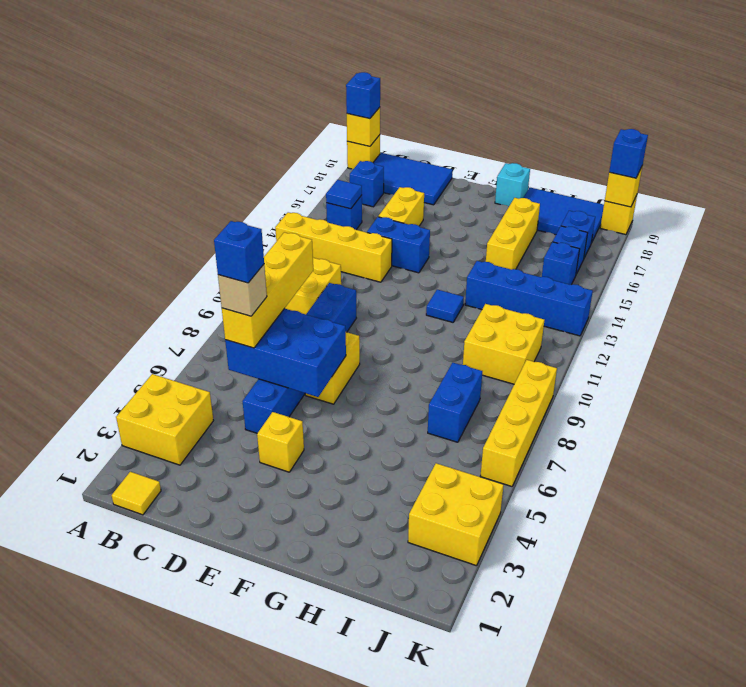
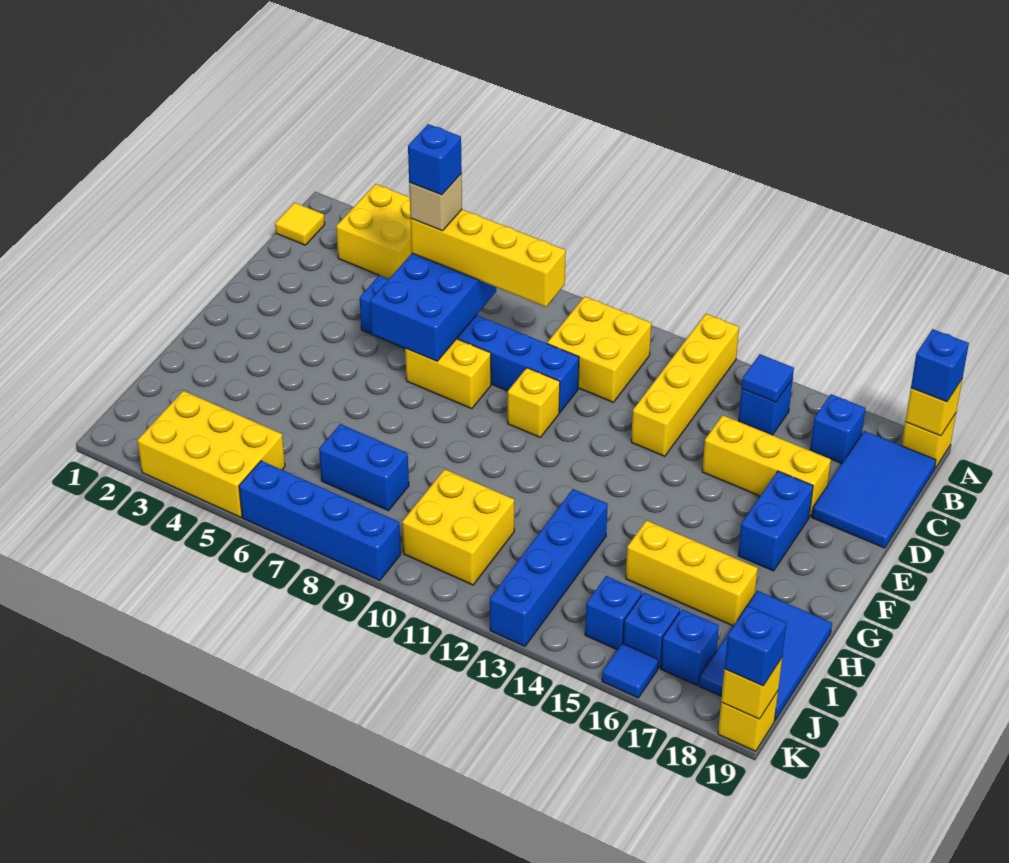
blue 1x2 brick [367,217,430,273] -> blue 1x2 brick moved to [738,471,813,571]
yellow 1x2 brick [378,187,424,226] -> yellow 1x3 brick [702,415,831,517]
yellow 1x1 brick [257,412,304,472] -> yellow 1x1 brick moved to [508,368,560,437]
blue 1x1 tile [426,290,464,322] -> blue 1x1 tile moved to [602,643,658,698]
cyan 1x1 brick [495,163,530,206] -> none
yellow 2x2 brick [408,463,504,566] -> yellow 2x3 brick [137,391,285,517]
yellow 1x4 brick [480,360,557,486] -> blue 1x4 brick [239,461,401,581]

